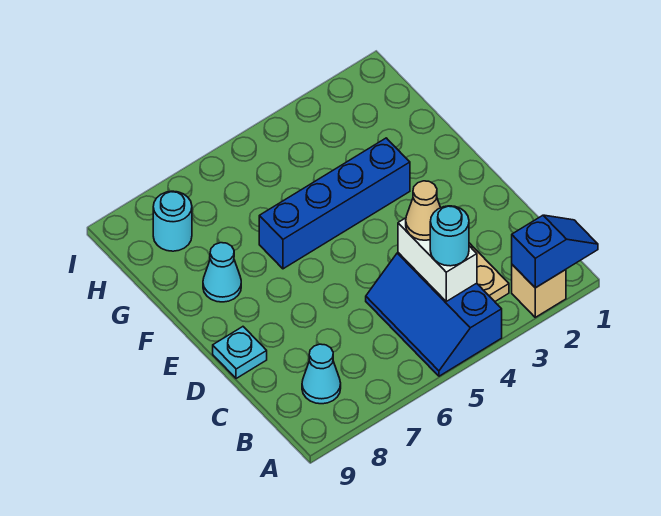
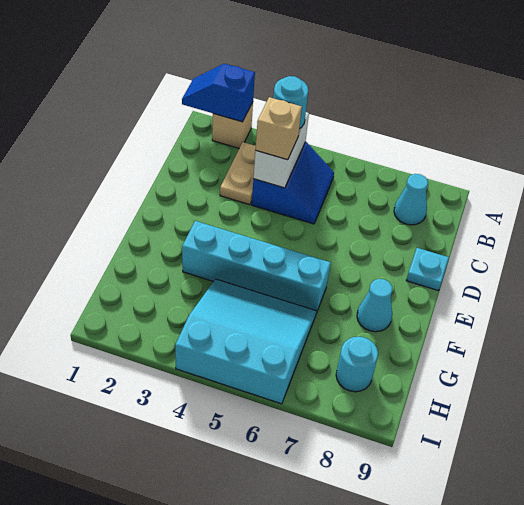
blue 2x3 slope [366,253,502,376] -> blue 2x2 slope [252,142,334,224]
tan 1x1 cone [406,181,440,240] -> tan 1x1 brick [255,97,302,160]
blue 1x4 brick [259,138,410,269] -> cyan 1x4 brick [182,221,331,313]
none -> cyan 3x3 slope [175,279,316,404]

